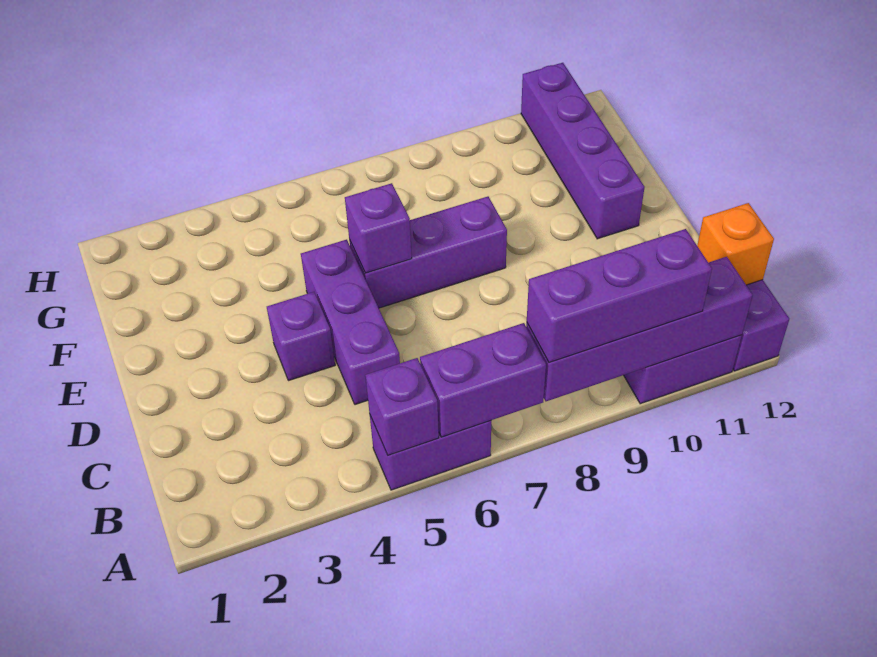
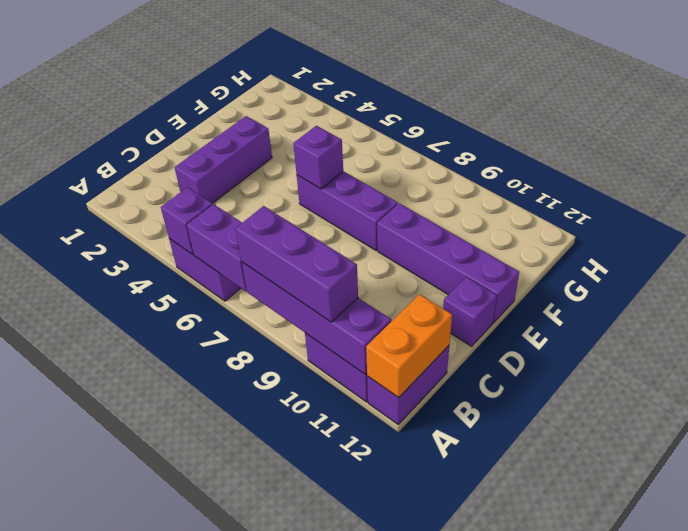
orange 1x1 brick [697,203,774,285] -> orange 1x2 brick [366,294,452,398]
purple 1x3 brick [301,240,400,405] -> purple 1x3 brick moved to [175,116,272,203]
purple 1x1 brick [267,292,335,381] -> purple 1x1 brick moved to [443,277,497,346]
purple 1x4 brick [521,63,644,239] -> purple 1x4 brick turned to [377,203,519,322]

